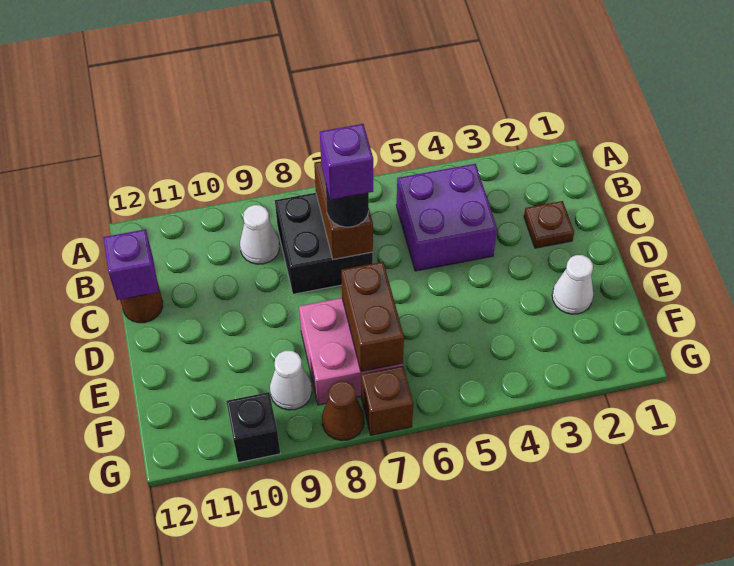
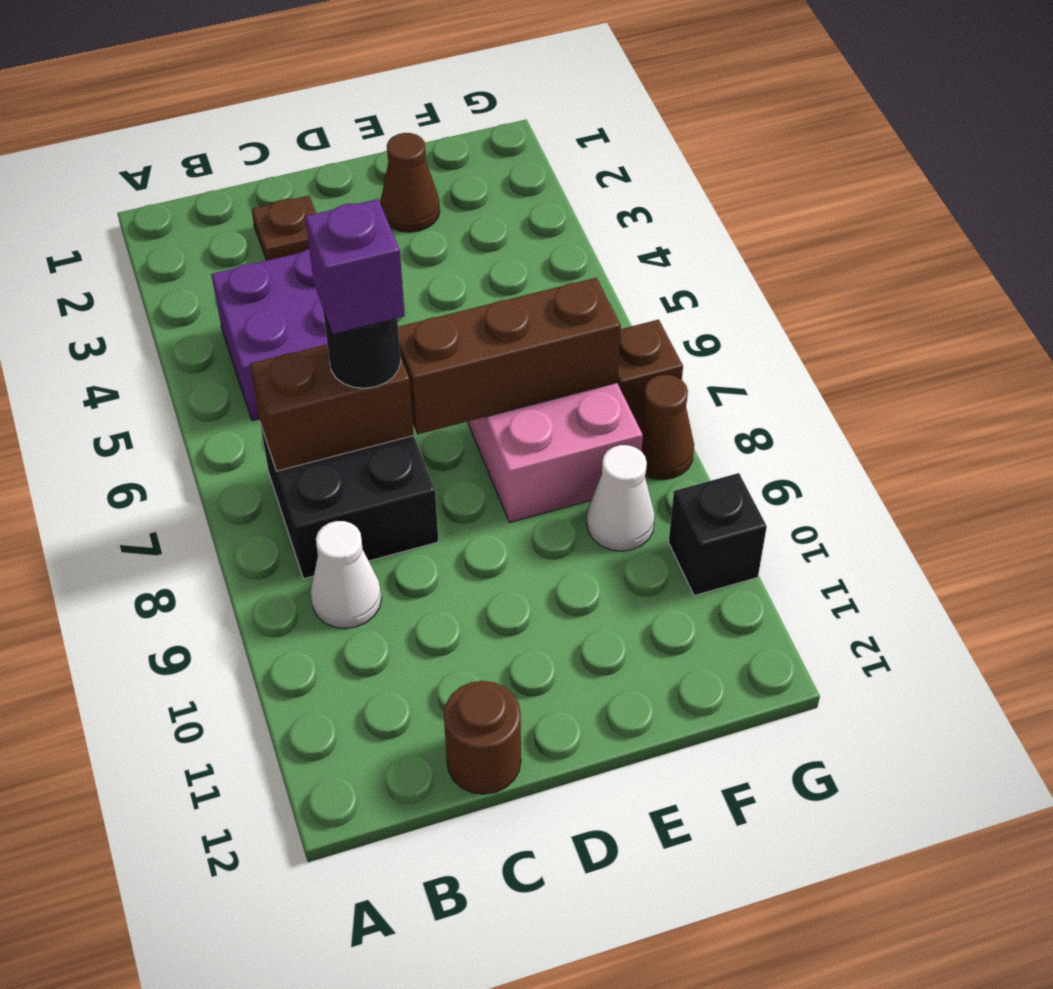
purple 1x1 brick [103,229,159,300] -> none
white 1x1 cone [552,255,593,314] -> brown 1x1 cone [380,133,440,232]
brown 1x2 brick [341,262,404,372] -> brown 1x3 brick [398,278,621,435]

